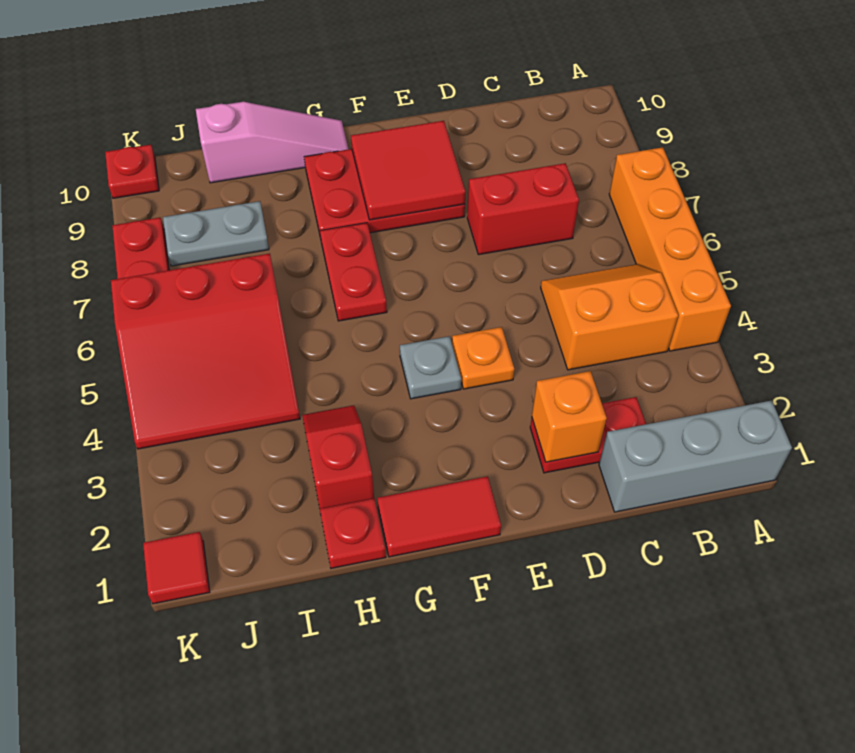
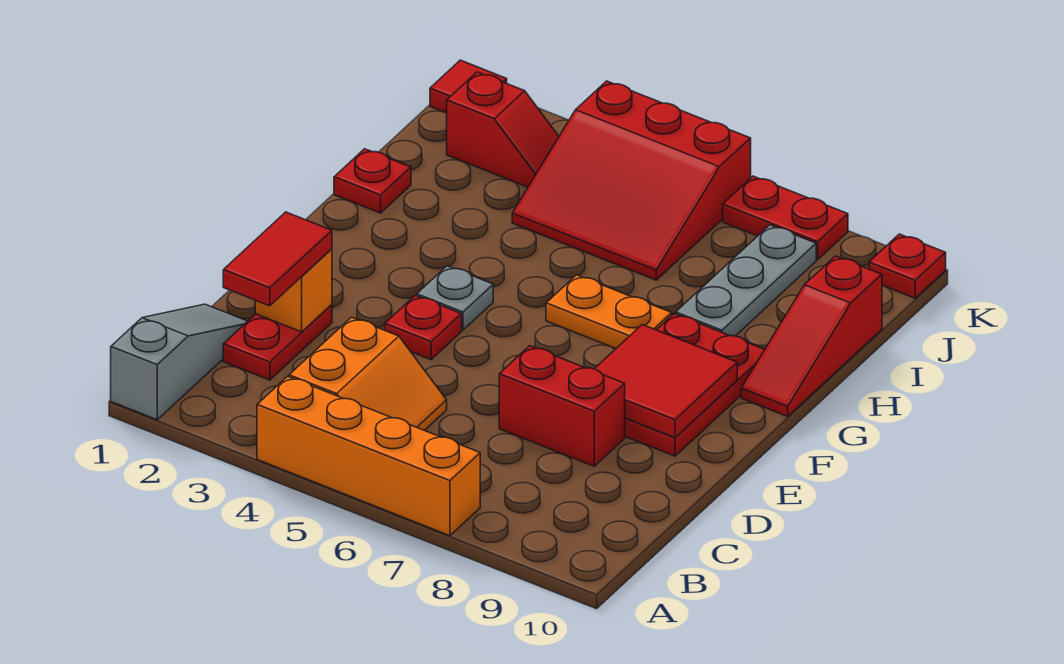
grey 1x3 brick [599,400,792,512] -> grey 1x3 slope [111,304,248,420]
red 1x2 brick [467,163,579,255] -> red 1x2 brick turned to [499,346,625,466]
orange 1x1 plate [452,327,514,389] -> red 1x1 plate [385,295,462,360]
red 1x2 tile [377,476,501,557] -> red 1x2 tile moved to [223,212,332,306]
red 1x2 plate [320,223,387,321] -> orange 1x2 plate [546,275,672,348]
pink 1x3 slope [196,102,348,183] -> red 1x3 slope [741,256,882,416]
red 1x2 slope [302,405,374,509] -> red 1x2 slope moved to [447,72,559,187]
red 3x3 slope [111,253,300,449] -> red 3x3 slope turned to [512,81,751,280]
grey 1x2 plate [163,201,269,266] -> grey 1x3 plate [676,225,816,336]

